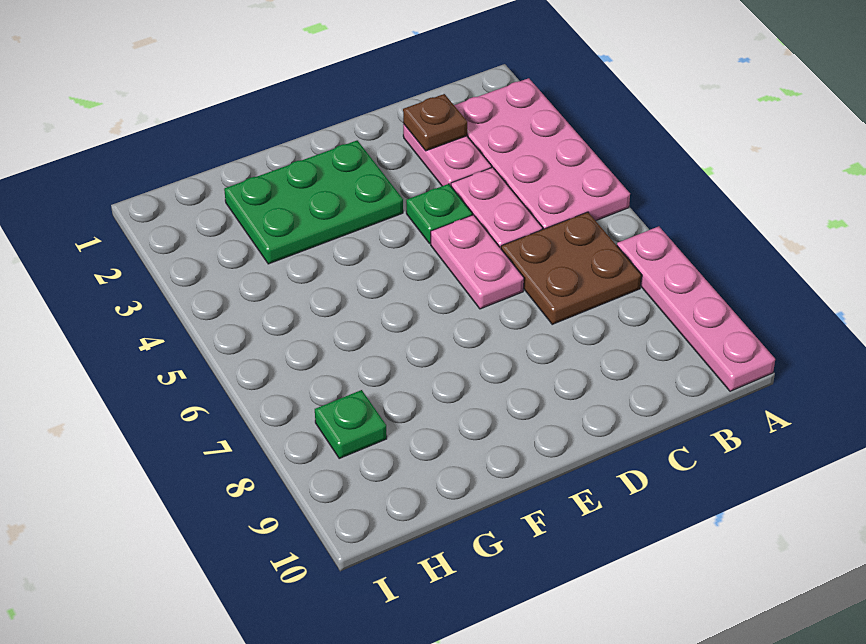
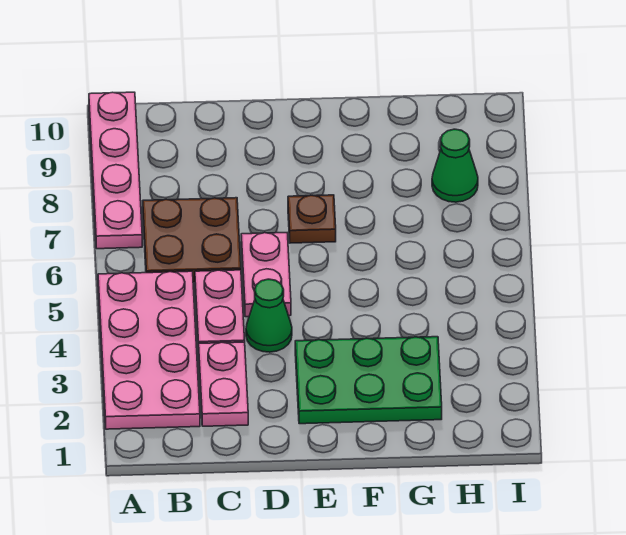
brown 1x1 plate [403,94,467,151] -> brown 1x1 plate moved to [288,195,336,243]
green 1x1 plate [406,184,472,244] -> green 1x1 cone [246,279,292,352]
green 1x1 plate [315,390,387,458] -> green 1x1 cone [432,129,478,202]

